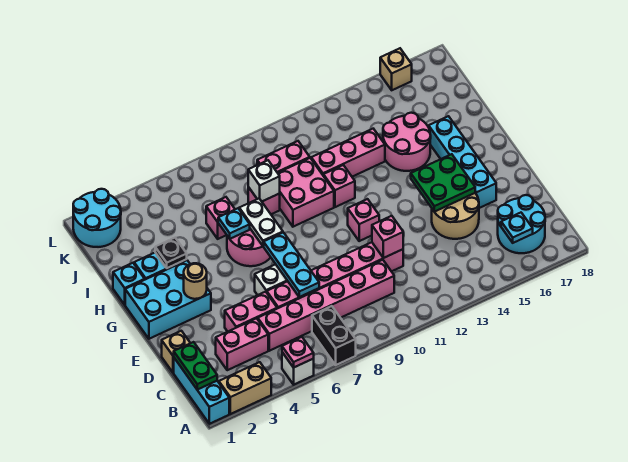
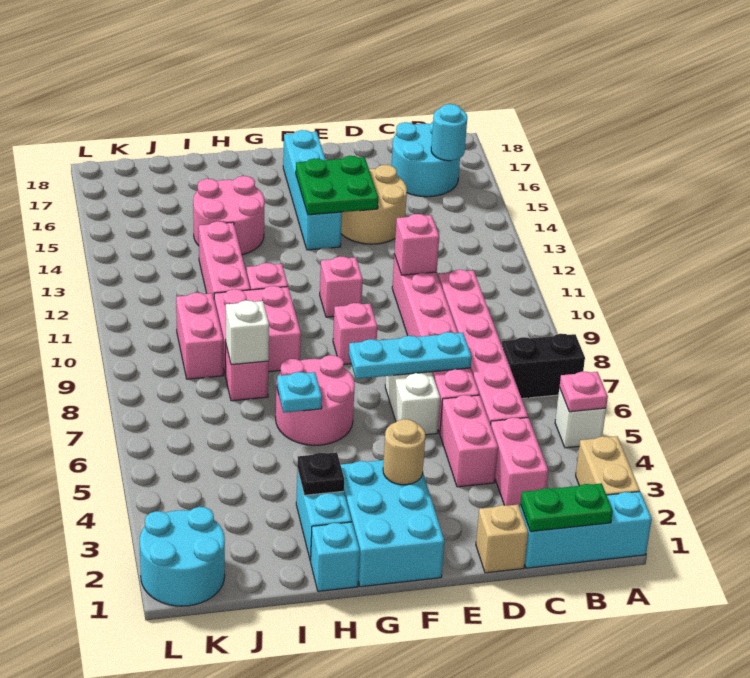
cyan 1x1 plate [501,213,533,243] -> cyan 1x1 round brick [431,104,467,161]
cyan 1x4 brick [429,116,496,208] -> cyan 1x4 brick turned to [283,130,342,250]
white 1x2 plate [239,199,283,246] -> none
pink 1x1 brick [206,197,235,239] -> pink 1x1 brick moved to [333,303,377,365]
tan 1x1 brick [380,48,412,90] -> none

